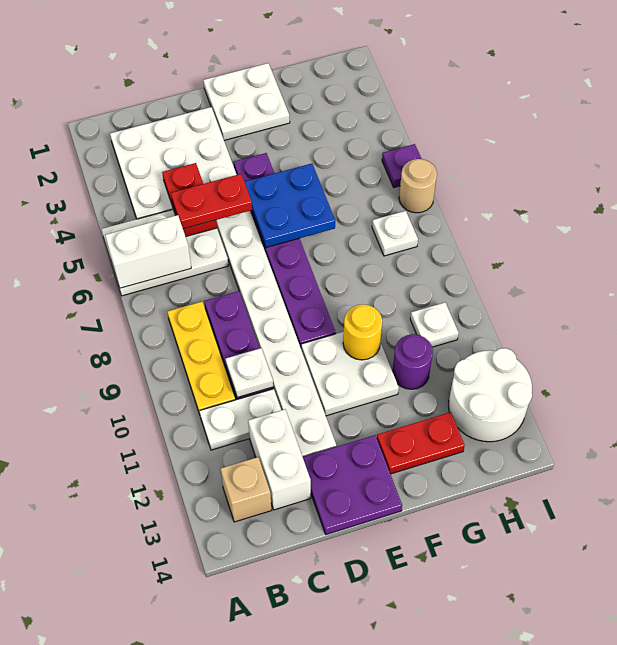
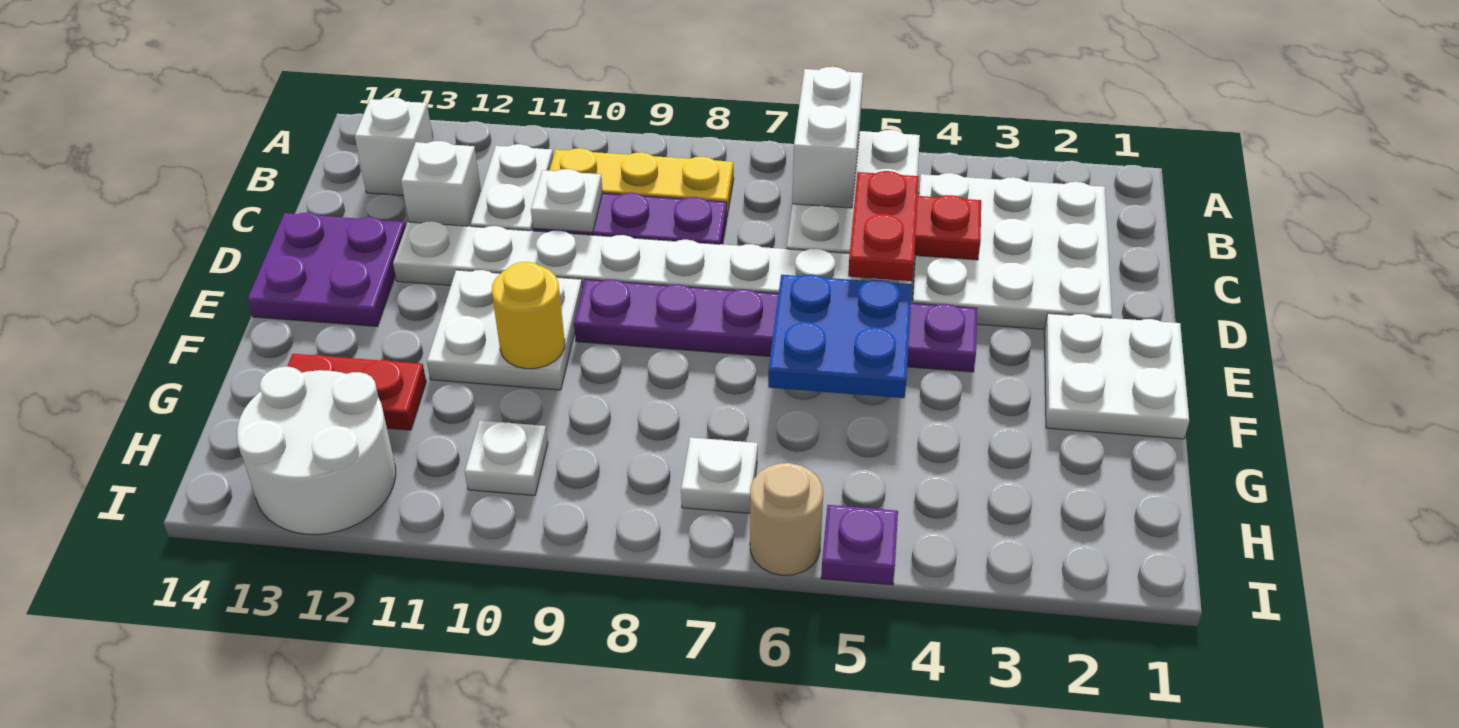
tan 1x1 brick [220,457,272,522] -> white 1x1 brick [355,97,433,196]
white 1x2 brick [248,409,311,510] -> white 1x1 brick [401,141,481,226]
red 1x2 plate [377,412,465,474] -> red 1x2 plate turned to [287,354,426,430]
purple 1x1 round brick [392,334,433,389] -> none

